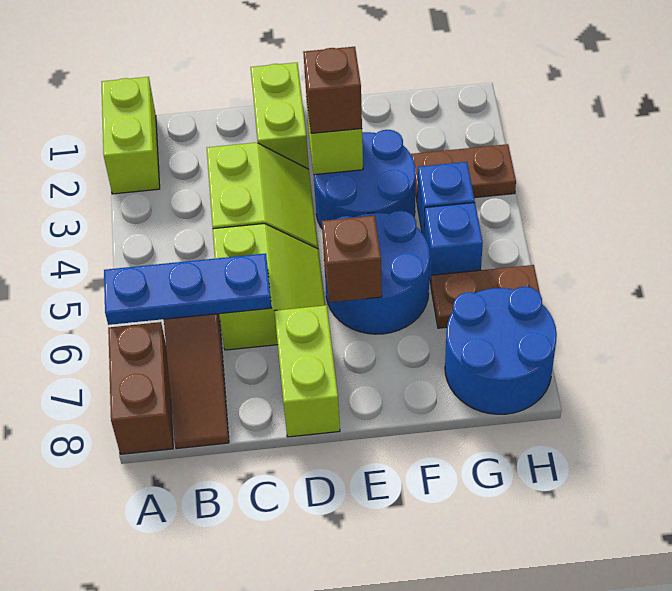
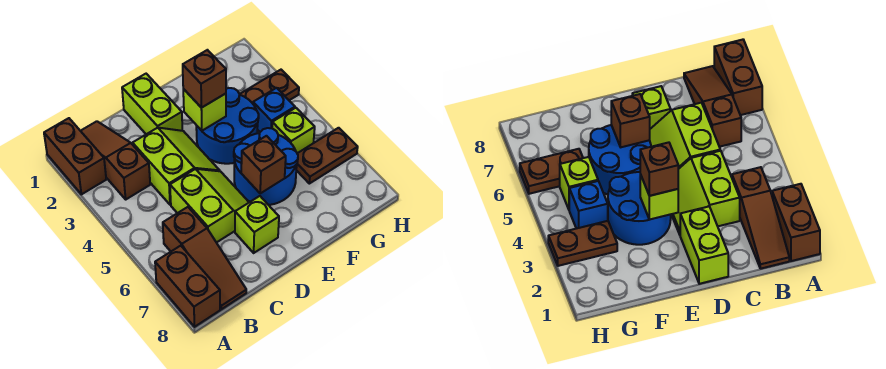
lime 1x2 brick [102,77,160,194] -> brown 1x2 brick [44,118,106,194]
blue 1x3 plate [104,253,271,325] -> none
none -> brown 1x3 slope [81,121,150,199]
lime 1x2 brick [275,305,340,437] -> lime 1x1 brick [235,196,279,253]
blue 1x1 brick [424,203,483,284] -> lime 1x1 brick [272,108,315,153]
blue 2x2 round brick [445,287,557,414] -> none

